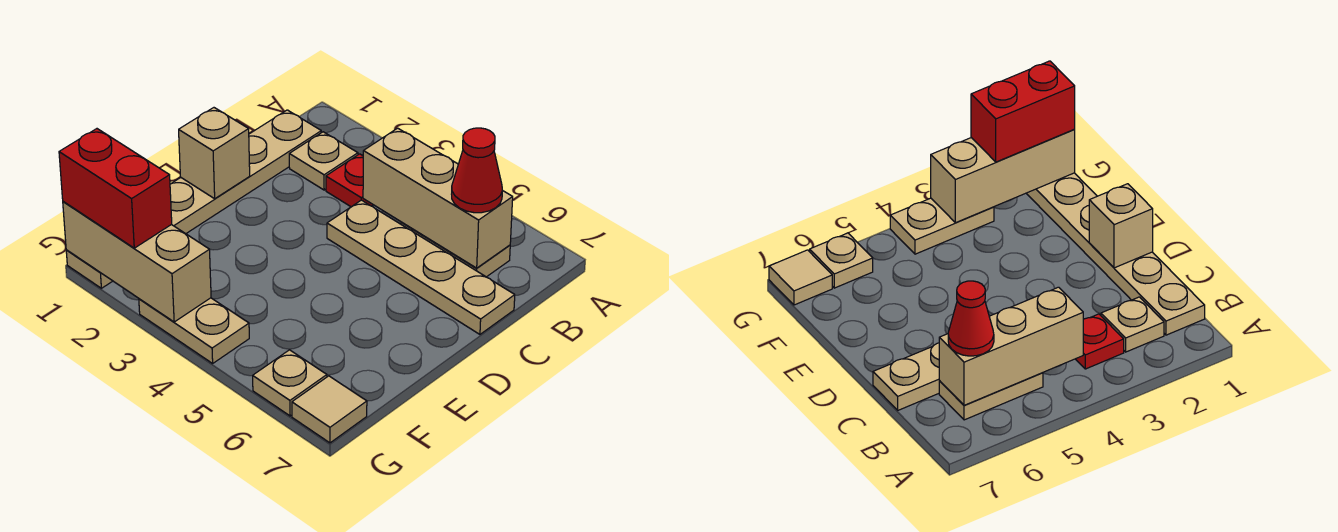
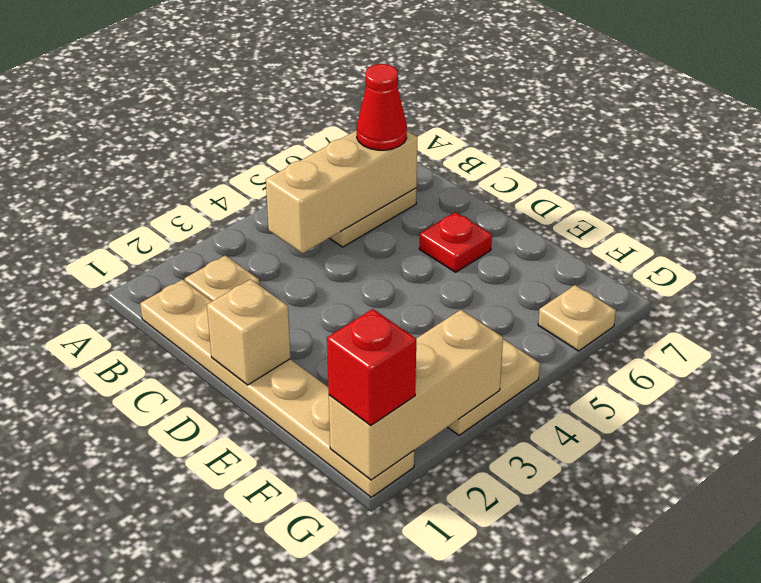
red 1x1 plate [326,154,373,207] -> red 1x1 plate moved to [419,212,492,272]
tan 1x4 plate [327,200,515,334] -> none
red 1x2 brick [59,129,172,248] -> red 1x1 brick [327,309,416,426]
tan 1x1 tile [292,376,367,443] -> none

